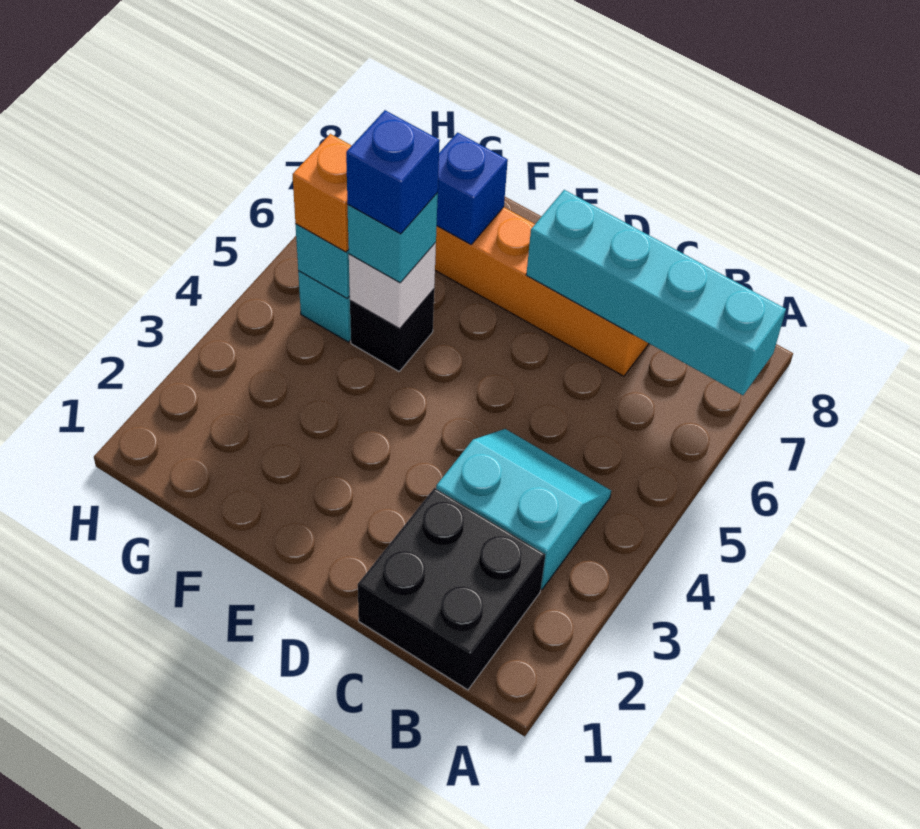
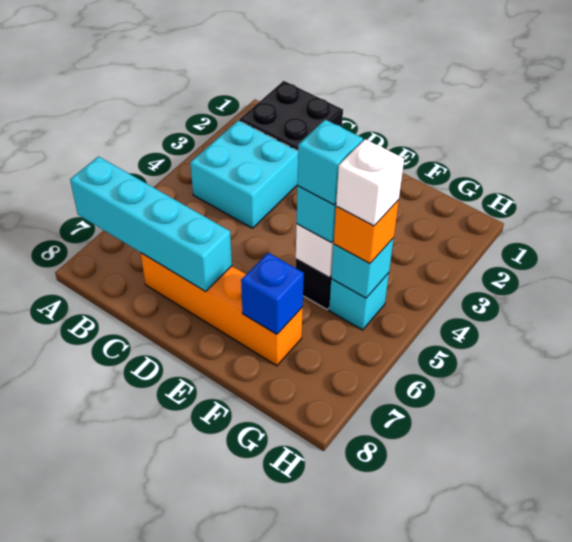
cyan 2x2 slope [436,429,611,590] -> cyan 2x2 brick [190,121,298,228]
blue 1x1 brick [346,110,440,234] -> cyan 1x1 brick [297,120,363,205]
none -> white 1x1 brick [336,139,404,226]

